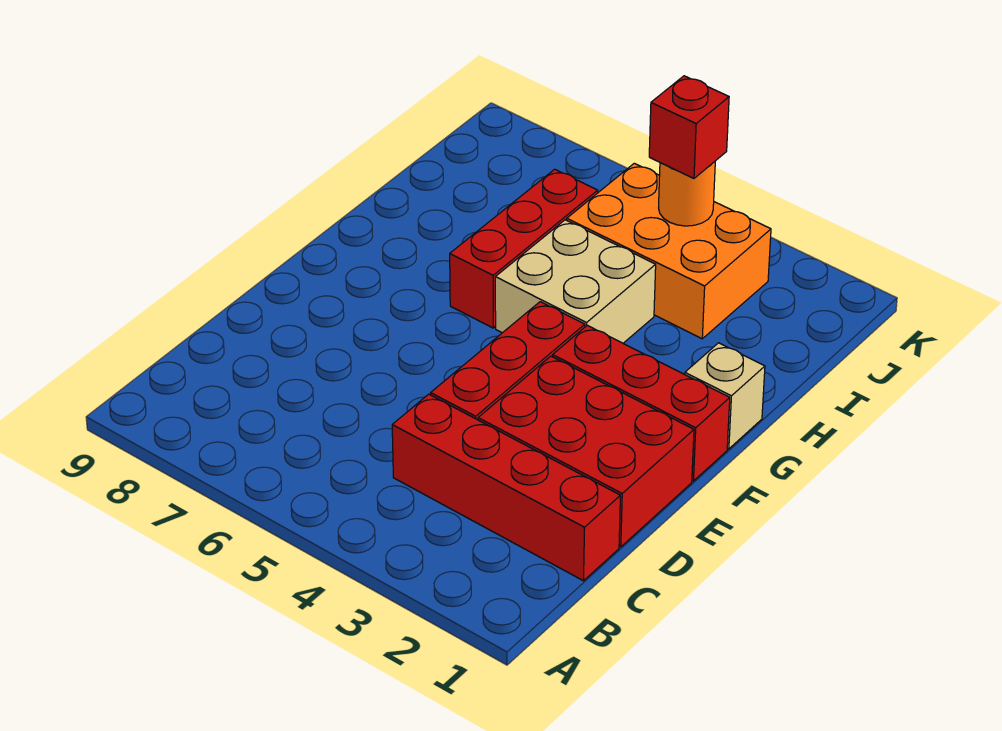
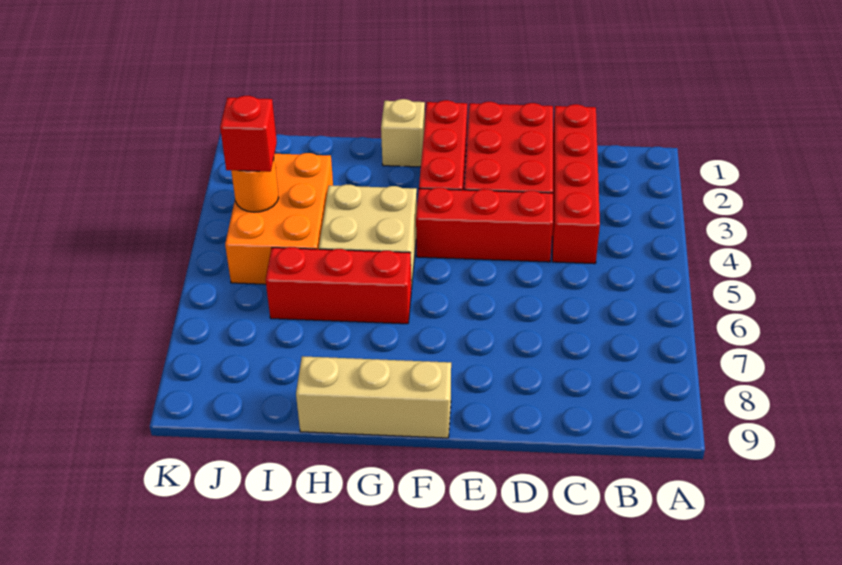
none -> tan 1x3 brick [296,356,451,438]

